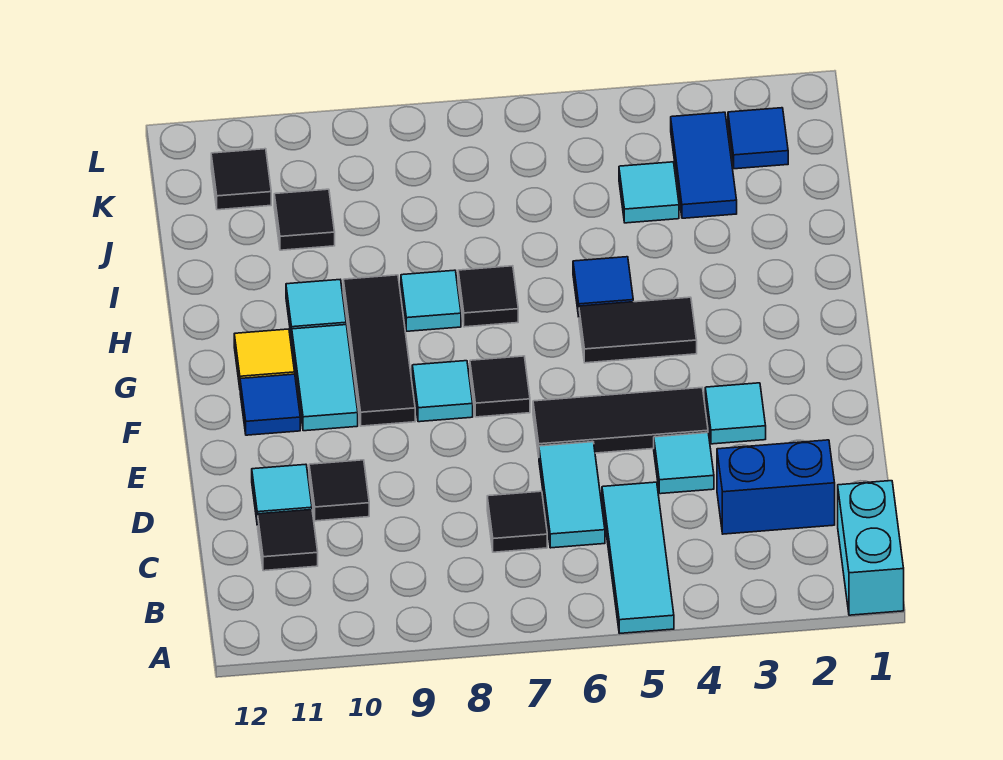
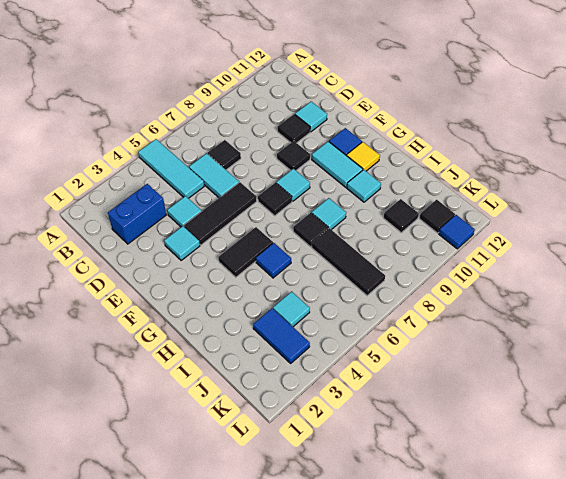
cyan 1x2 brick [838,481,904,615] -> none
black 1x1 tile [258,510,318,571] -> black 1x1 tile moved to [277,141,310,170]
black 1x3 tile [343,275,415,426] -> black 1x3 tile moved to [312,228,385,296]
blue 1x1 tile [728,108,788,169] -> blue 1x1 tile moved to [439,215,475,249]

